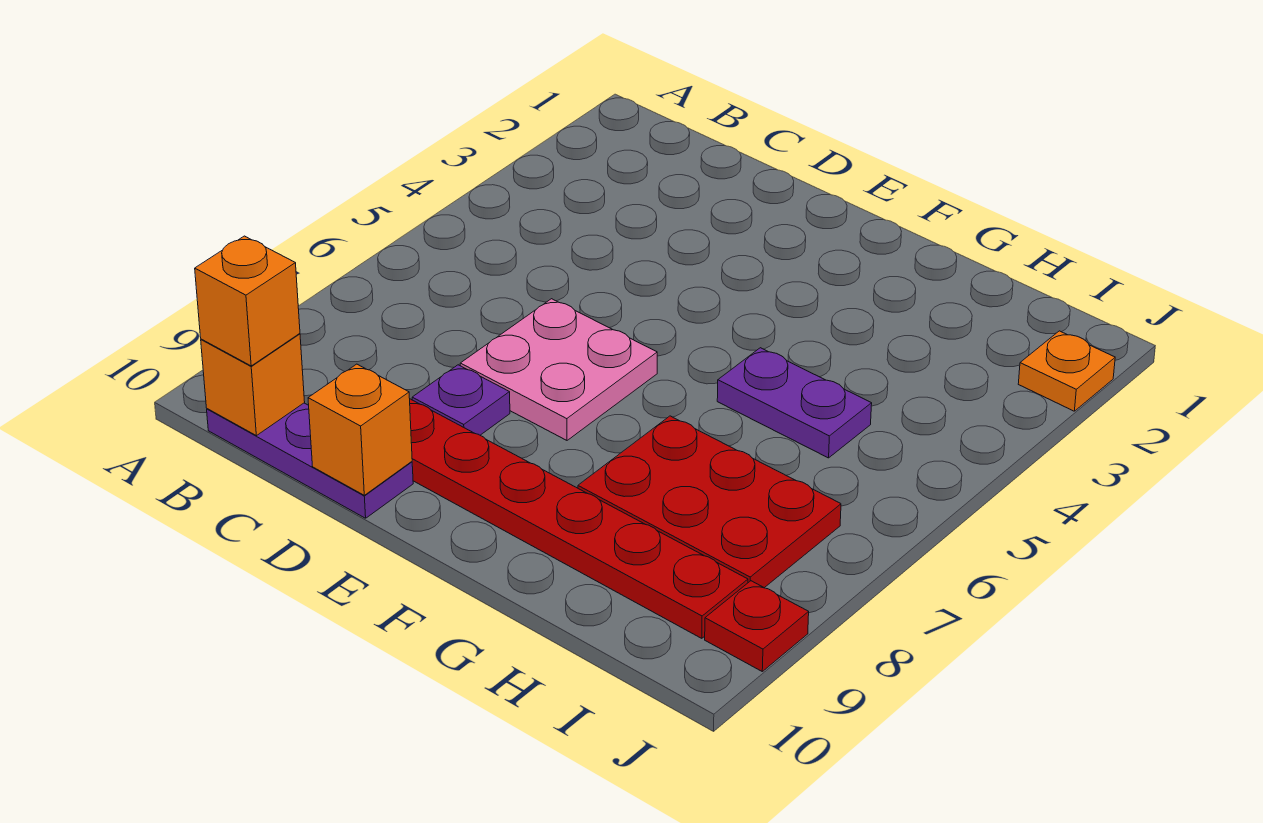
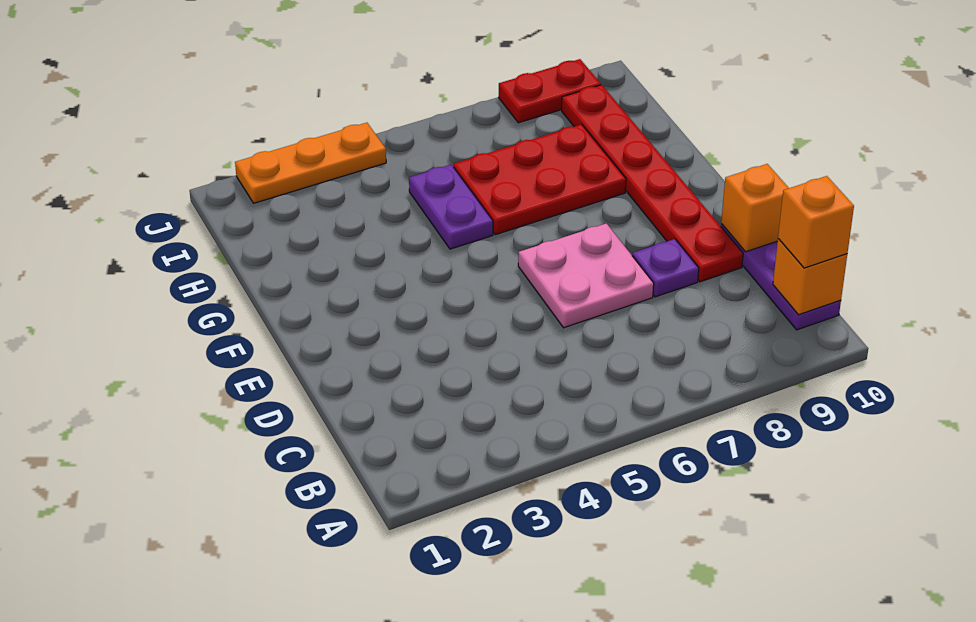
red 2x3 plate [578,416,841,588] -> red 2x3 plate turned to [454,124,626,235]
orange 1x1 plate [1018,331,1115,411] -> orange 1x3 plate [235,123,386,203]
red 1x1 plate [705,581,809,671] -> red 1x2 plate [499,59,601,123]

